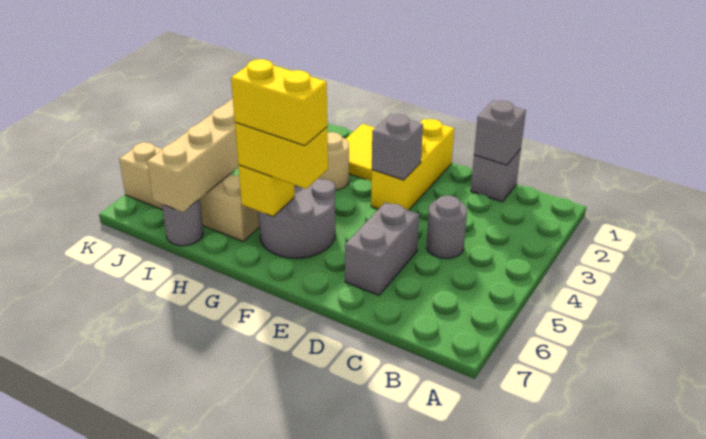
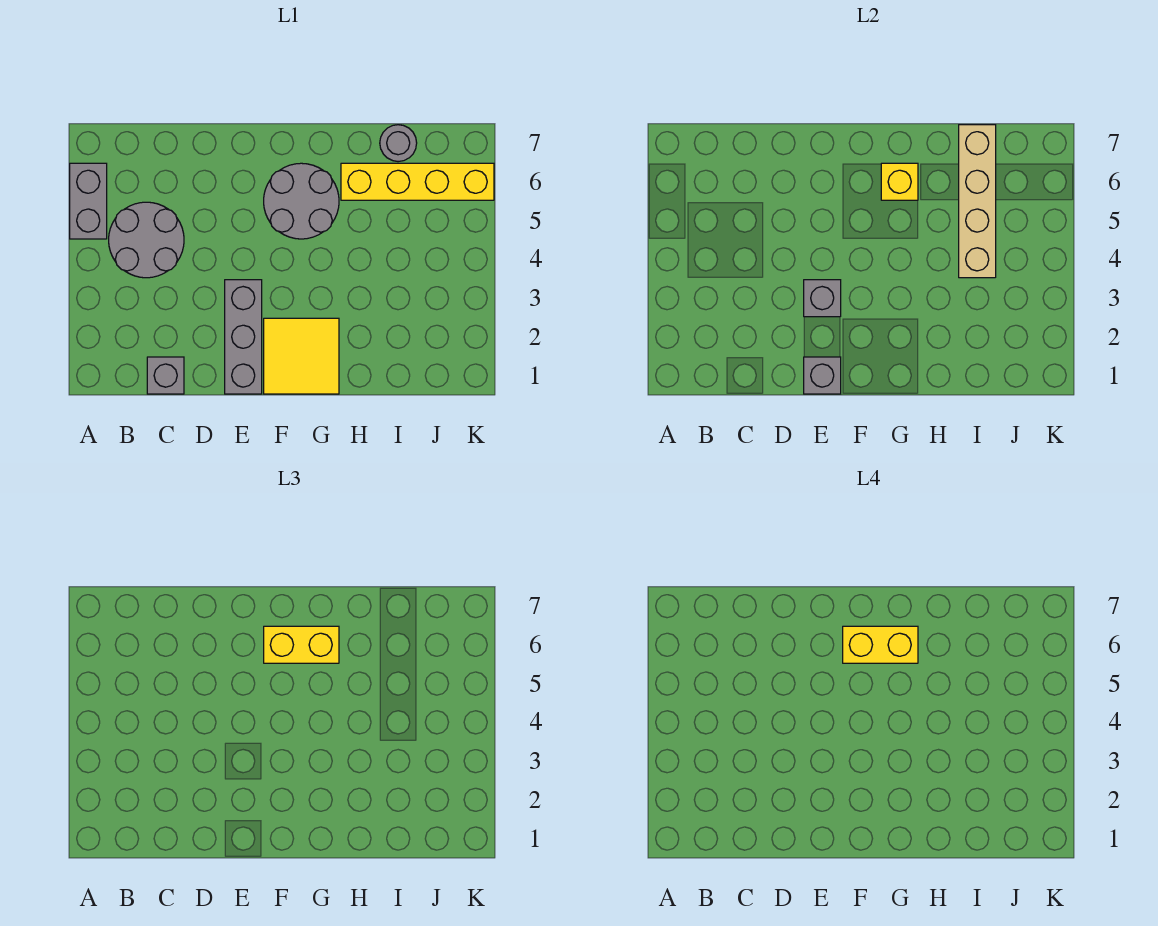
grey 1x1 brick [474,101,526,165] -> grey 1x1 brick moved to [804,357,841,394]
grey 1x1 round brick [427,195,467,259] -> grey 2x2 round brick [109,202,184,278]
grey 1x2 brick [345,202,419,295] -> grey 1x2 brick moved to [70,163,107,239]
yellow 1x3 brick [371,119,454,210] -> grey 1x3 brick [225,280,262,394]
tan 1x1 round brick [318,132,349,190] -> none
tan 1x4 brick [119,142,259,241] -> yellow 1x4 brick [341,163,494,200]

